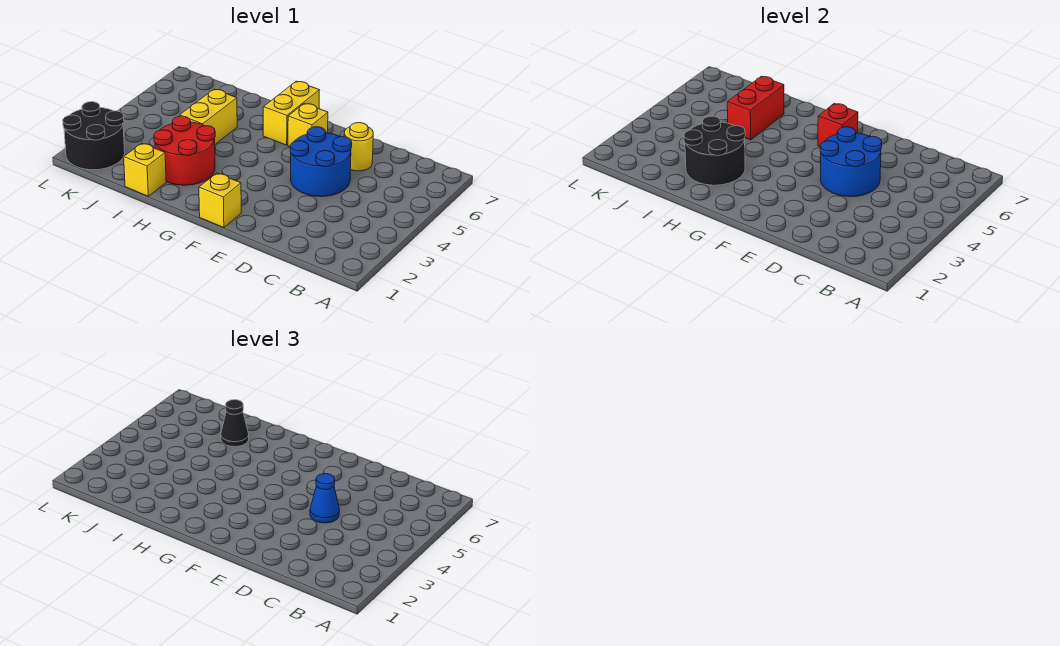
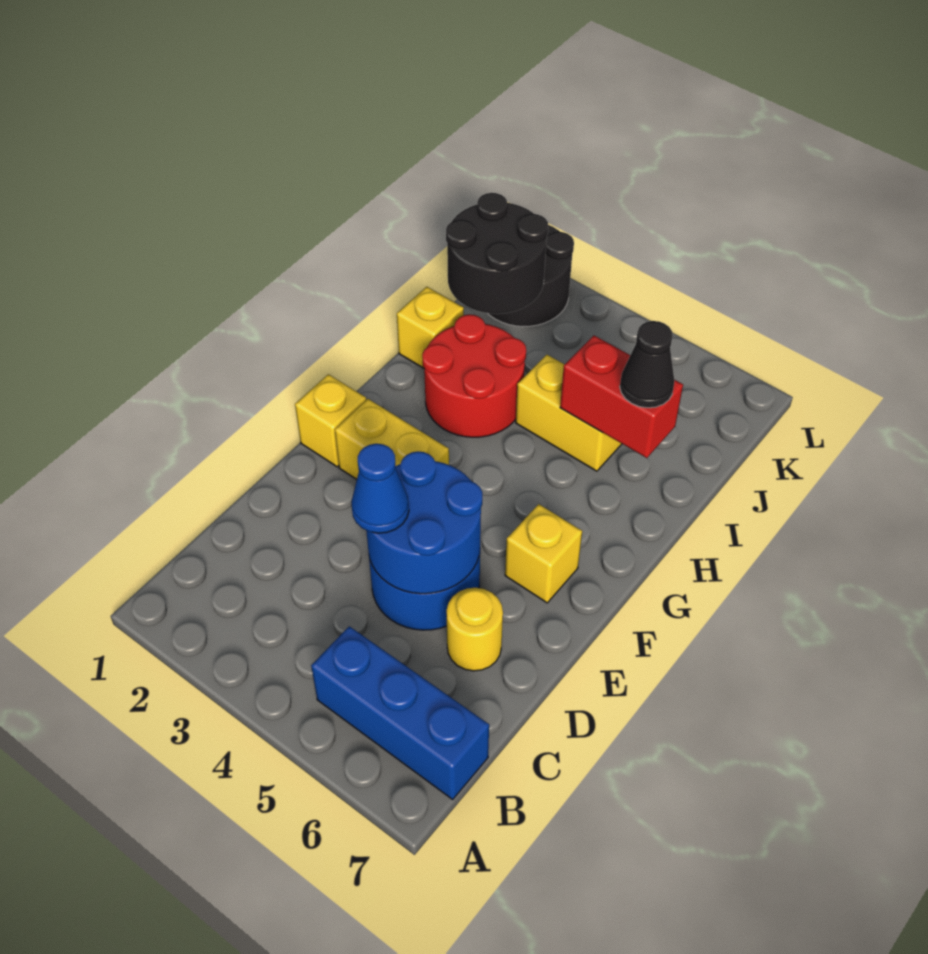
none -> blue 1x3 brick [311,626,489,799]
red 1x1 brick [818,103,858,146] -> none
yellow 1x2 brick [263,81,319,145] -> yellow 1x2 brick moved to [335,399,449,479]
black 2x2 round brick [684,116,745,185] -> black 2x2 round brick moved to [446,193,548,314]

